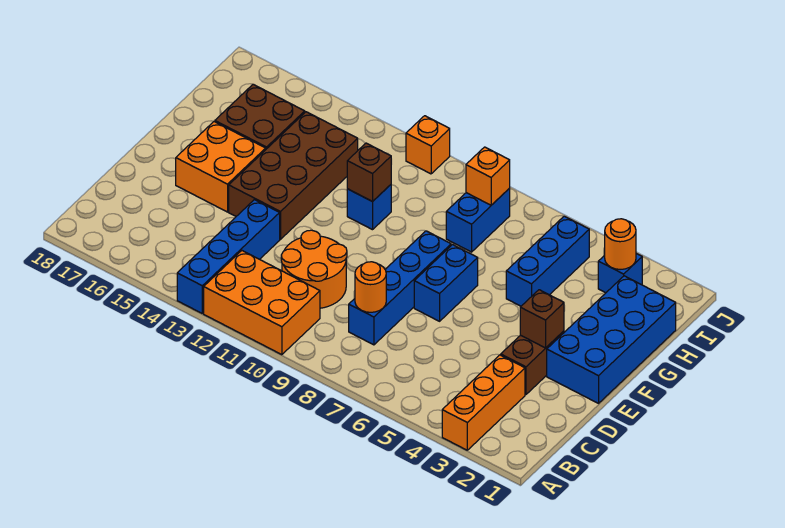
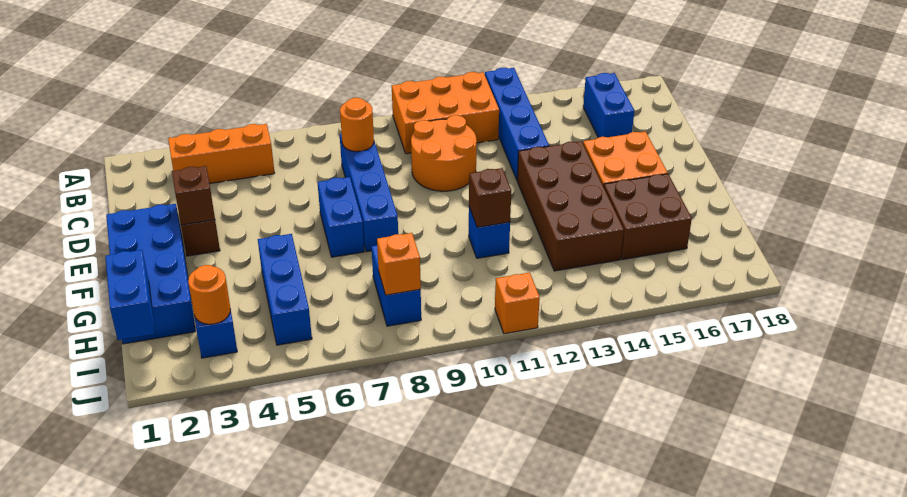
orange 1x3 brick [442,355,525,450] -> orange 1x3 brick turned to [168,124,275,184]
none -> blue 1x2 brick [583,73,635,138]
none -> blue 1x2 brick [105,250,155,340]

